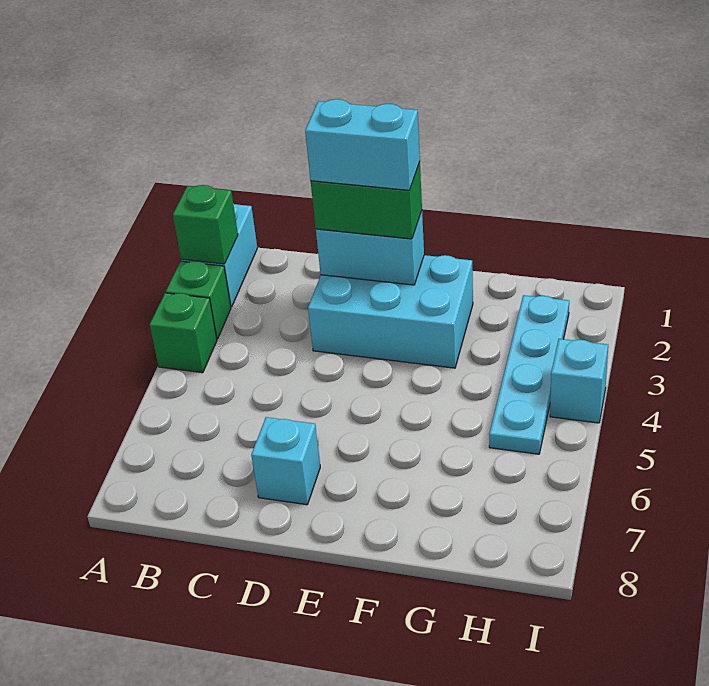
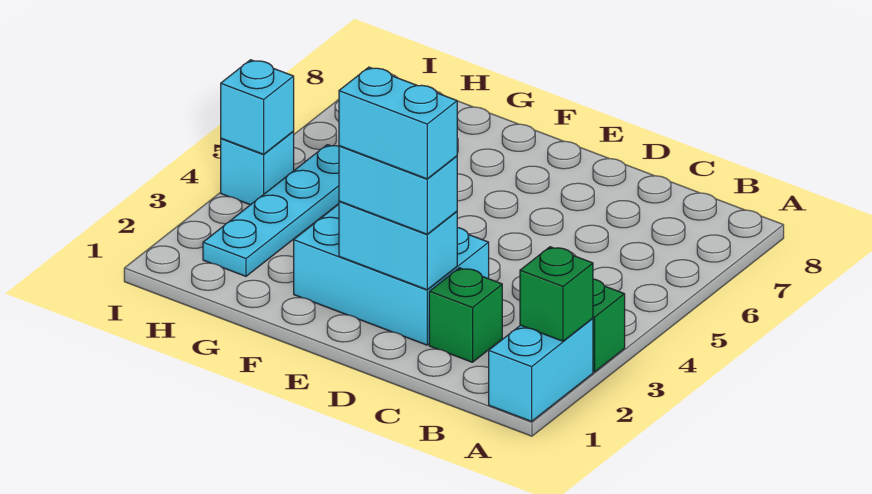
green 1x1 brick [150,293,217,373] -> green 1x1 brick moved to [429,268,502,362]
green 1x2 brick [311,162,422,239] -> cyan 1x2 brick [339,146,457,234]
cyan 1x1 brick [251,417,320,505] -> cyan 1x1 brick moved to [221,60,294,154]

